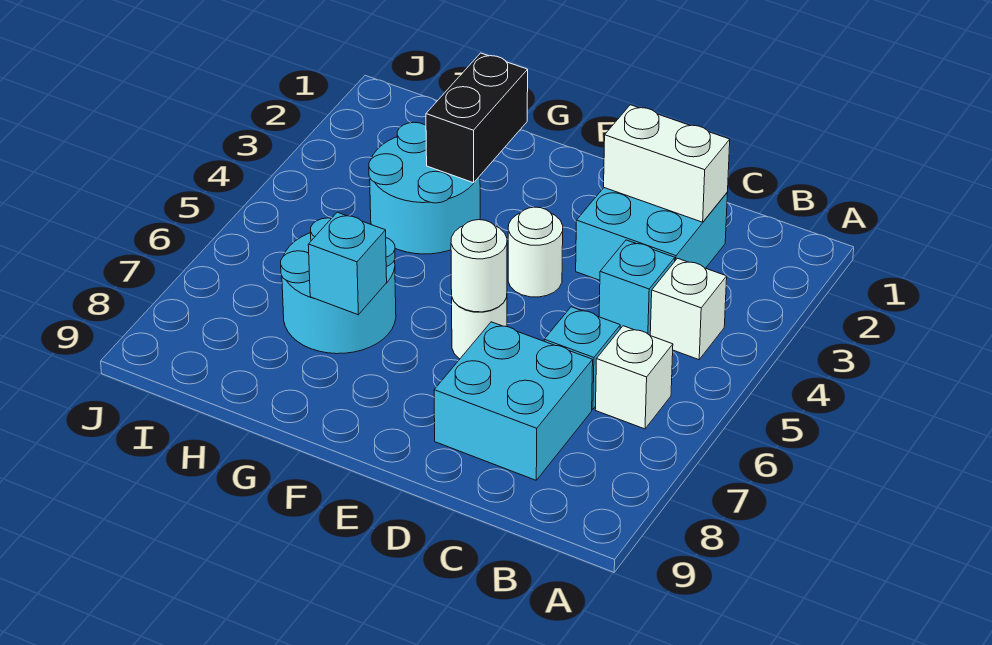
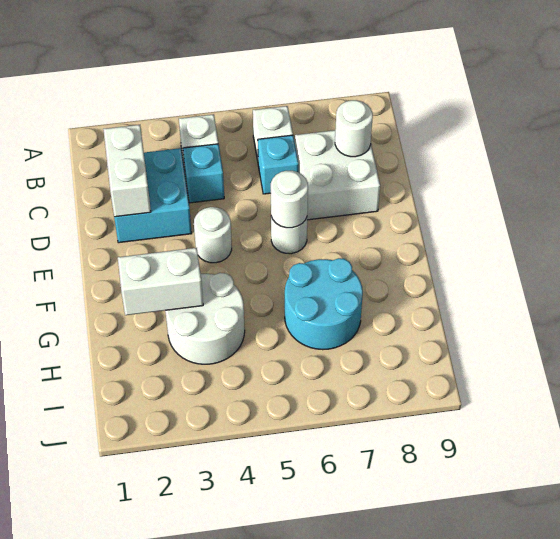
cyan 2x2 brick [434,322,593,480] -> white 2x2 brick [295,130,380,220]
none -> white 1x1 round brick [335,100,373,157]
black 1x2 brick [426,53,528,183] -> white 1x2 brick [118,248,203,315]
cyan 2x2 round brick [369,122,480,254] -> white 2x2 round brick [165,273,245,364]
cyan 1x1 brick [308,212,387,315] -> none

